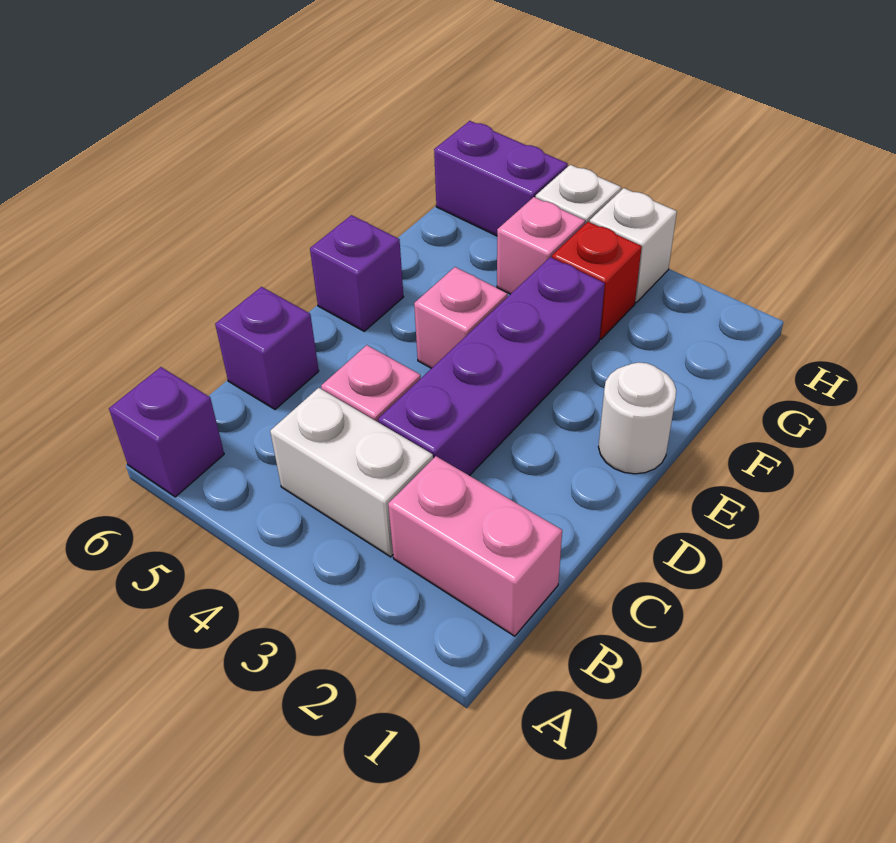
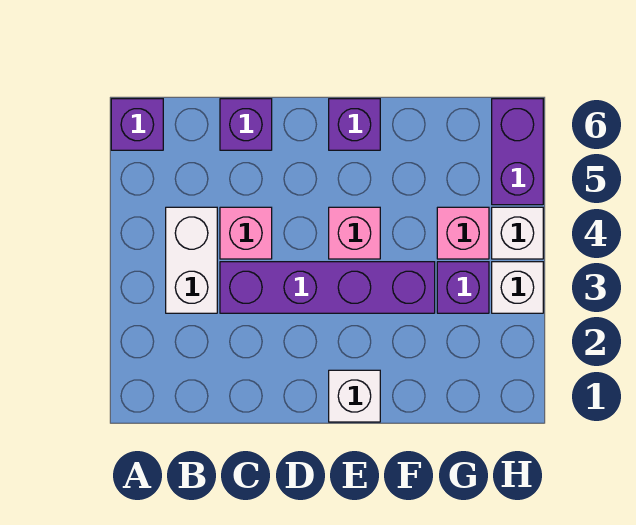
pink 1x2 brick [388,456,562,636] -> none
white 1x1 round brick [598,362,676,474] -> white 1x1 brick [329,370,380,422]
red 1x1 brick [552,222,642,339] -> purple 1x1 brick [437,262,489,313]

